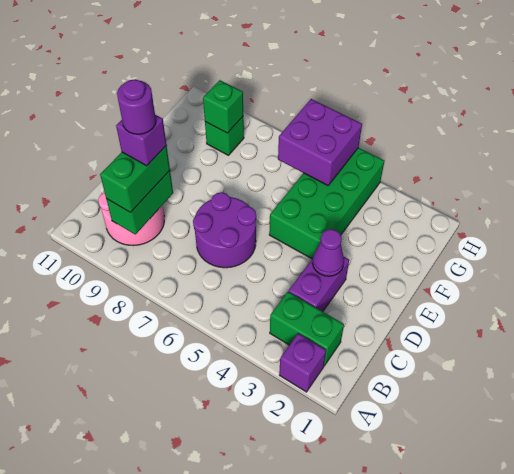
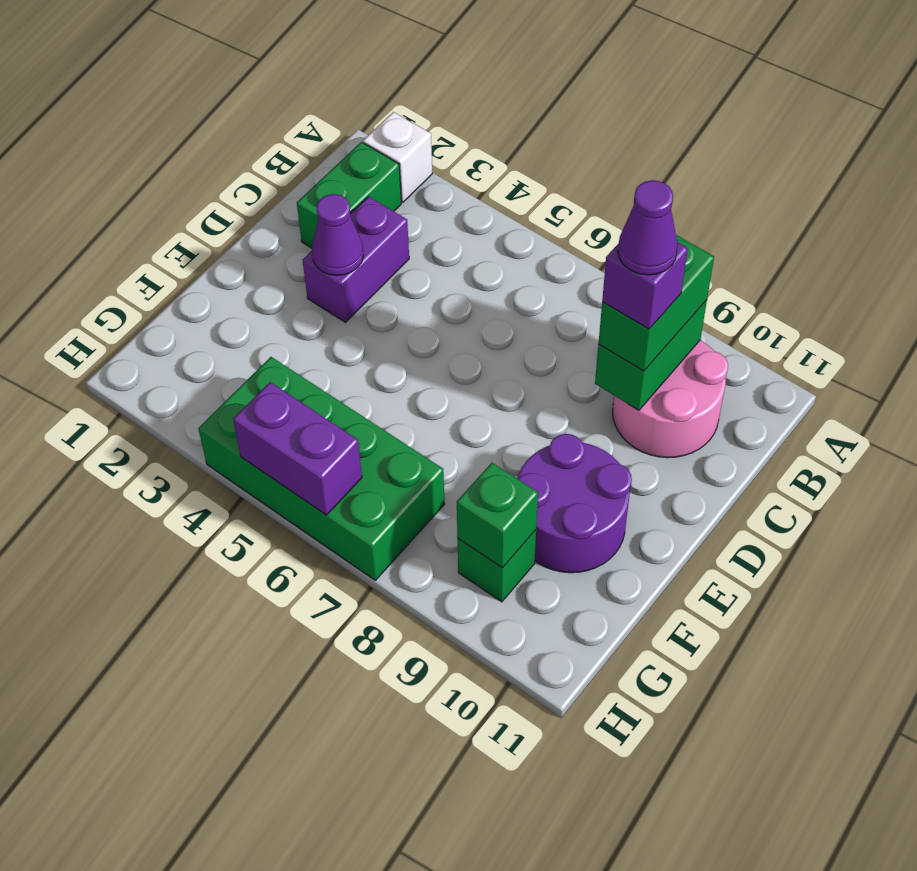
purple 1x1 brick [279,333,326,392] -> white 1x1 brick [363,112,432,202]
green 1x2 brick [270,292,344,366] -> green 1x2 brick turned to [297,142,401,248]
purple 2x2 round brick [193,192,256,268] -> purple 2x2 round brick moved to [517,434,632,573]
purple 1x1 round brick [117,79,156,134] -> purple 1x1 cone [618,180,678,275]
green 2x4 brick [269,148,384,259] -> green 2x4 brick turned to [198,357,445,580]
purple 2x2 brick [278,99,362,185] -> purple 1x2 brick [233,382,362,515]

